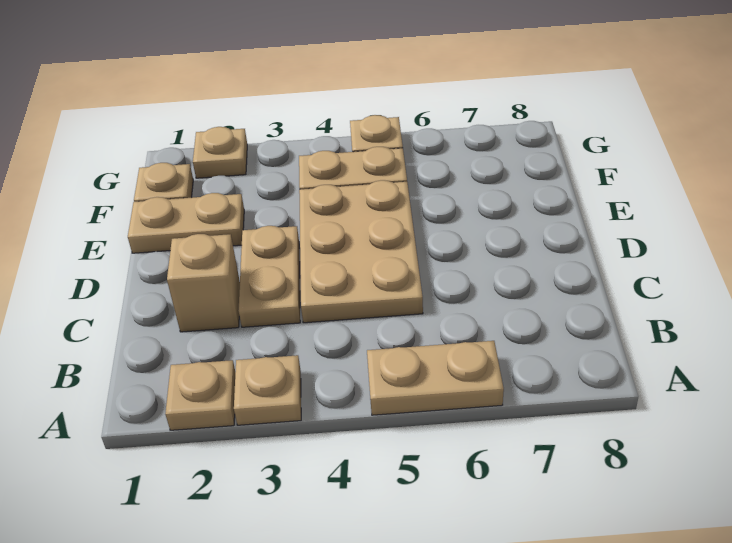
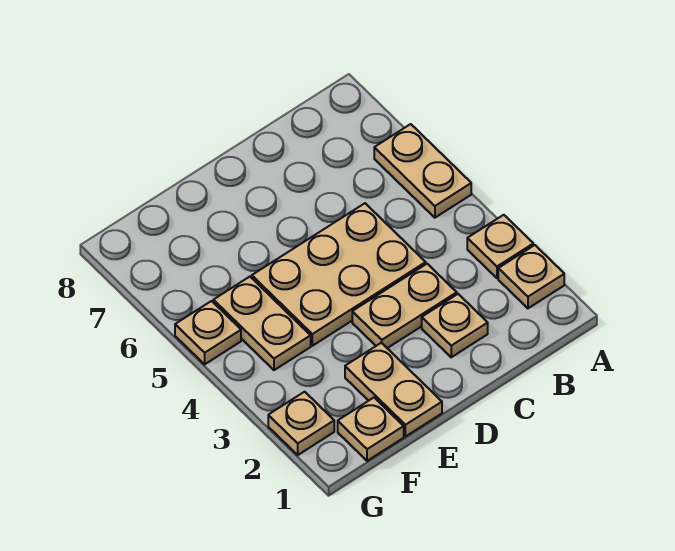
tan 1x1 brick [167,234,240,332] -> tan 1x1 plate [422,294,488,357]

